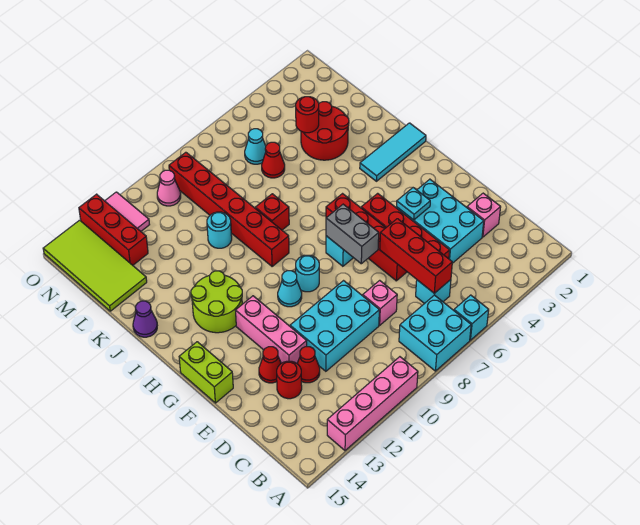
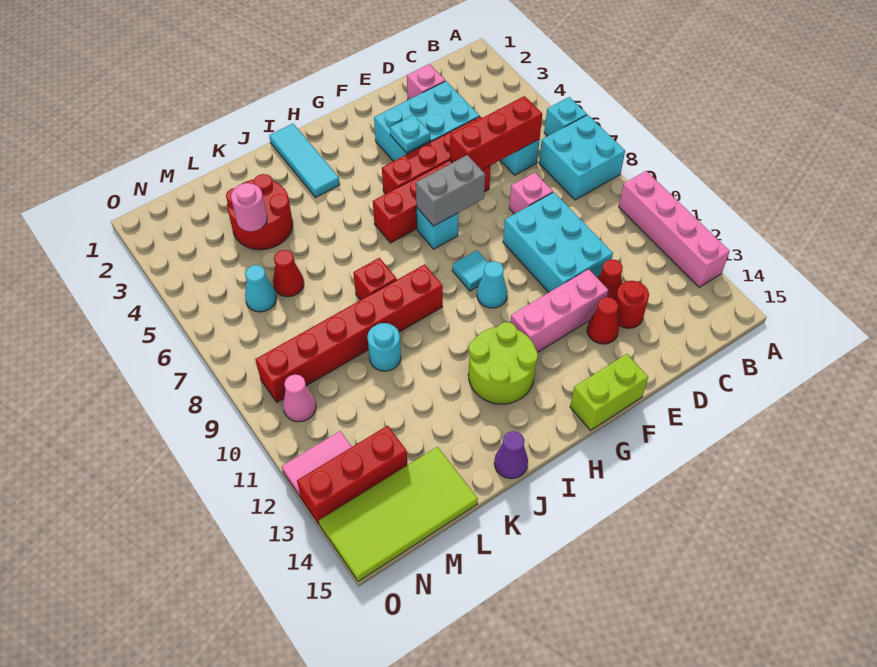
cyan 1x1 round brick [296,255,319,292] -> cyan 1x1 tile [452,250,488,291]
red 1x1 round brick [296,97,319,133] -> pink 1x1 round brick [231,183,267,231]

